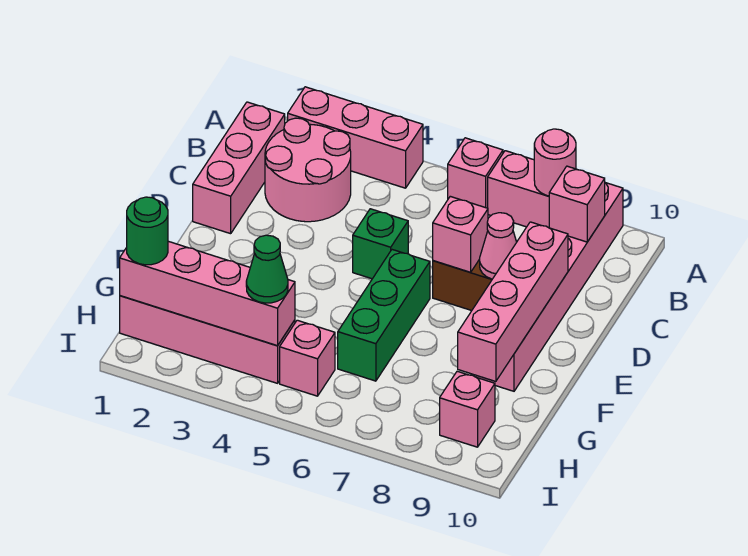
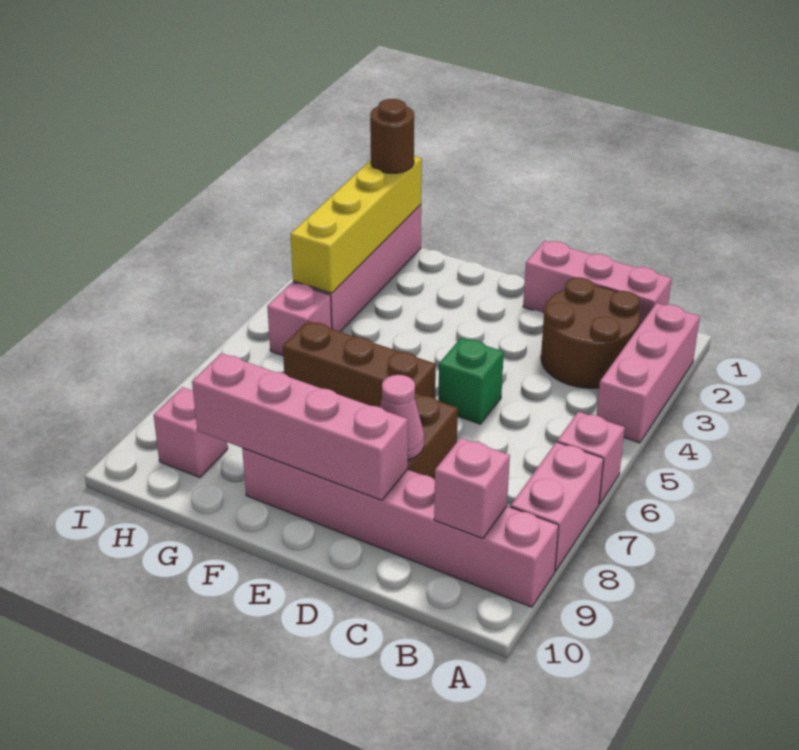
pink 1x1 round brick [534,129,576,196] -> none
pink 2x2 round brick [265,118,351,222] -> brown 2x2 round brick [541,278,640,388]
pink 1x1 brick [433,196,488,272] -> none
green 1x3 brick [338,250,430,381] -> brown 1x3 brick [283,321,436,407]
pink 1x4 brick [120,241,295,346] -> yellow 1x4 brick [291,156,422,293]
green 1x1 round brick [127,197,168,265] -> brown 1x1 round brick [370,99,414,173]
green 1x1 cone [246,235,288,303] -> none

